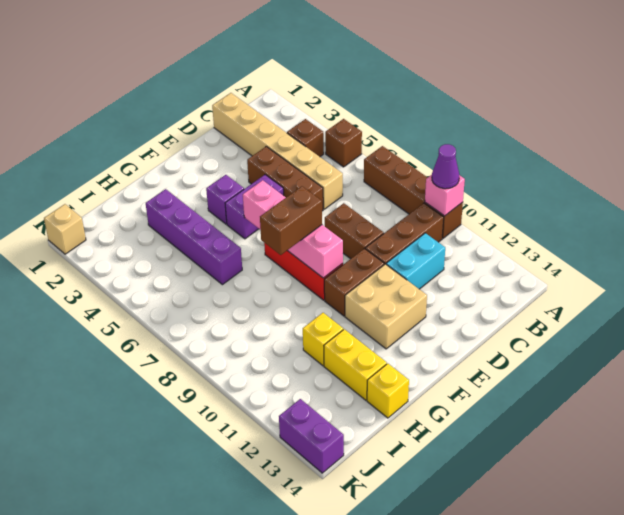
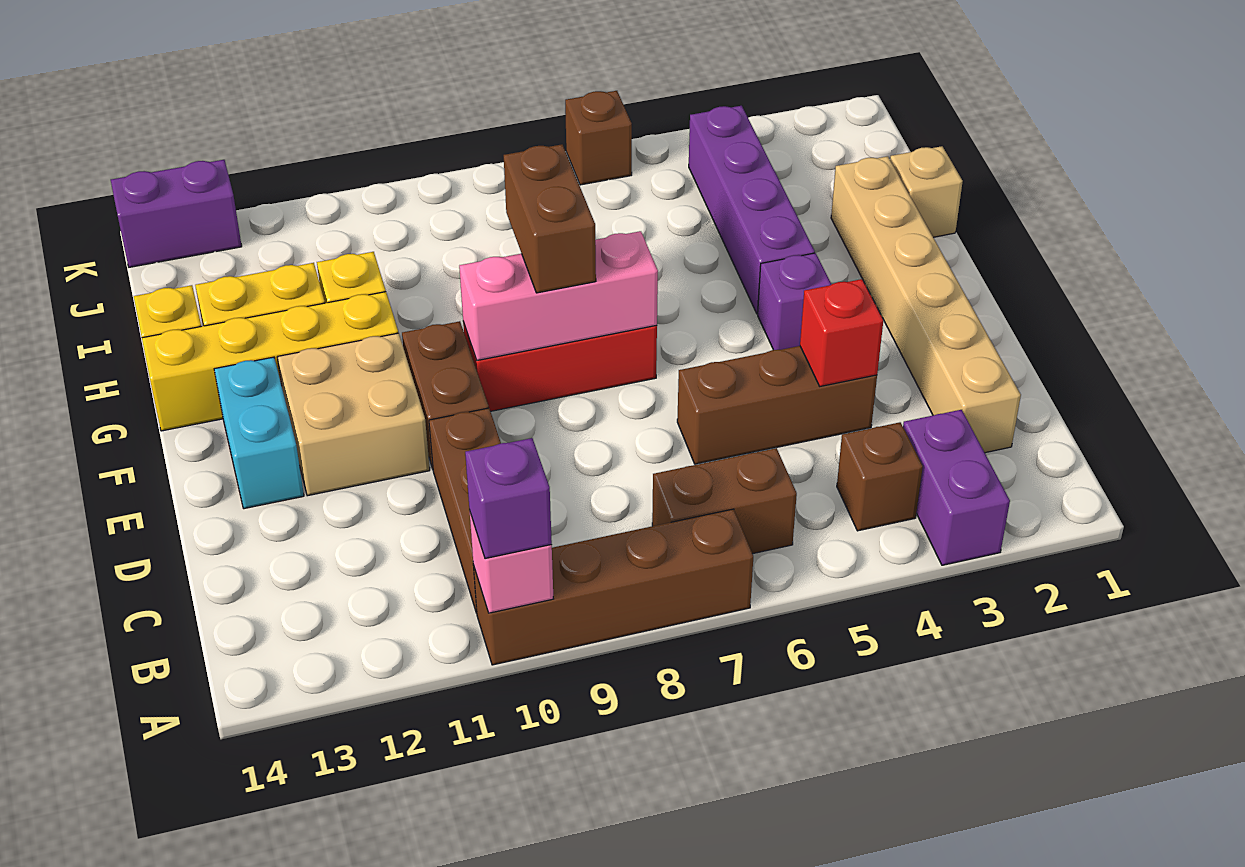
brown 1x1 brick [325,119,362,167] -> brown 1x1 brick moved to [565,91,632,185]
purple 1x1 cone [432,144,459,189] -> purple 1x1 brick [465,438,552,559]
tan 1x6 brick [212,93,343,209] -> tan 1x6 brick turned to [831,156,1021,453]
cyan 1x2 brick [386,233,445,289] -> cyan 1x2 brick moved to [214,357,304,509]
none -> red 1x1 brick [800,279,883,386]
brown 1x2 brick [325,203,384,259] -> brown 1x2 brick moved to [652,448,797,554]
purple 1x2 brick [225,175,284,239] -> purple 1x2 brick moved to [903,410,1010,565]
pink 1x4 brick [243,180,343,278] -> pink 1x3 brick [459,231,658,360]
none -> yellow 1x4 brick [142,292,398,431]
purple 1x4 brick [146,189,242,285] -> purple 1x4 brick turned to [689,106,815,314]
tan 1x1 brick [44,204,86,254] -> tan 1x1 brick moved to [890,146,963,237]

